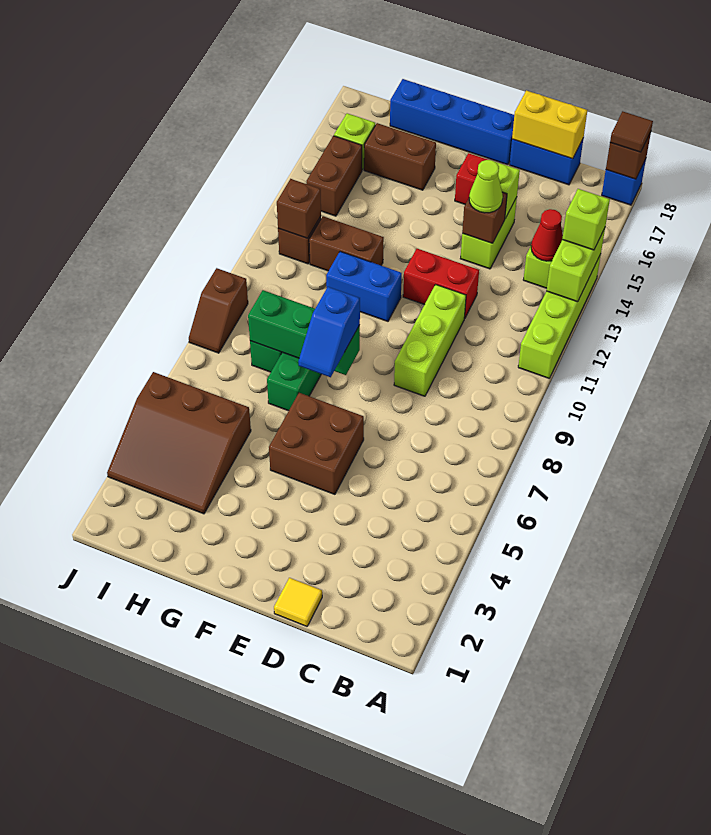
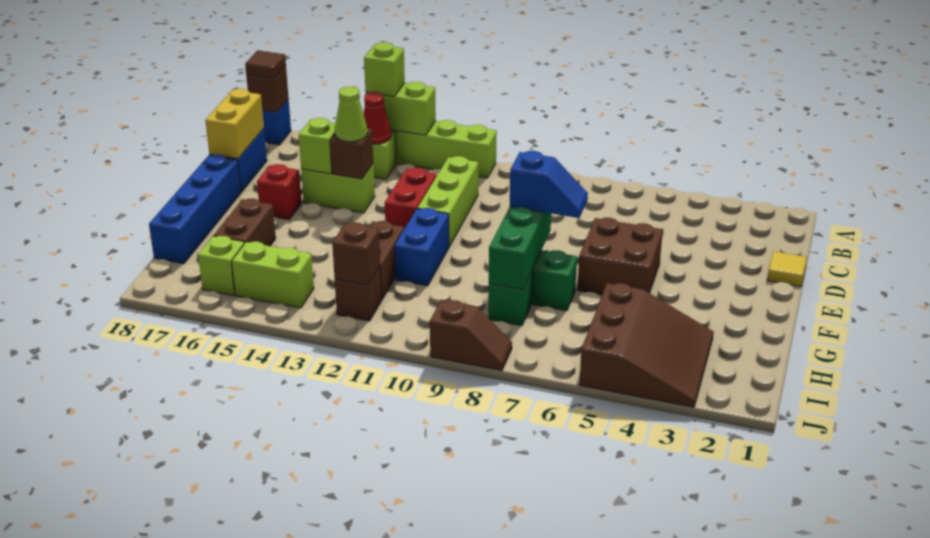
lime 1x3 brick [394,285,466,396] -> lime 1x3 brick turned to [417,156,478,247]
brown 1x2 brick [307,136,362,216] -> lime 1x2 brick [232,242,314,308]

